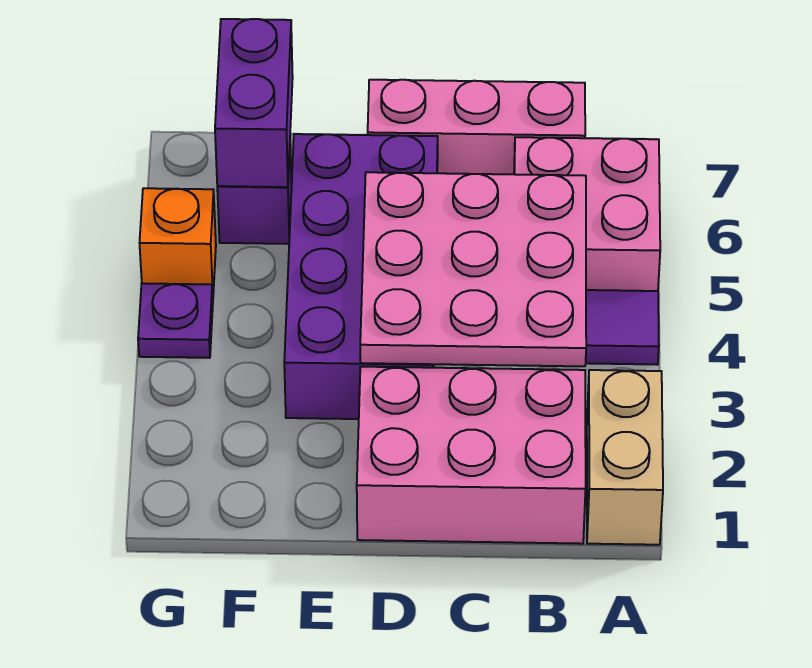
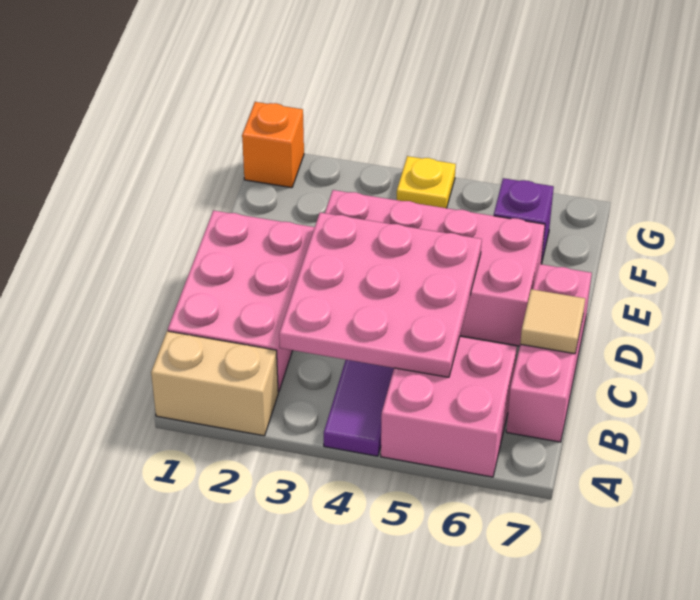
none -> tan 1x1 tile [520,289,585,354]
purple 2x4 brick [284,134,438,419] -> pink 2x4 brick [325,190,545,346]
purple 1x2 brick [215,19,293,187] -> none
purple 1x1 plate [138,283,213,358] -> yellow 1x1 plate [397,156,456,208]
orange 1x1 brick [140,188,216,292] -> orange 1x1 brick moved to [242,102,304,188]

